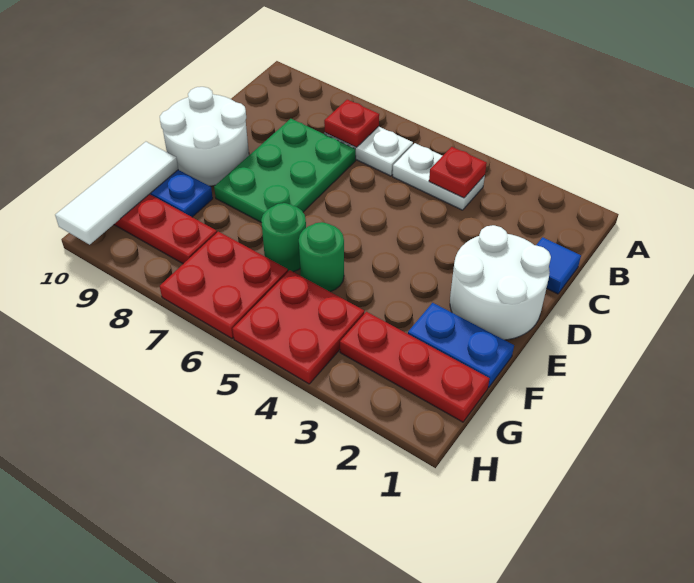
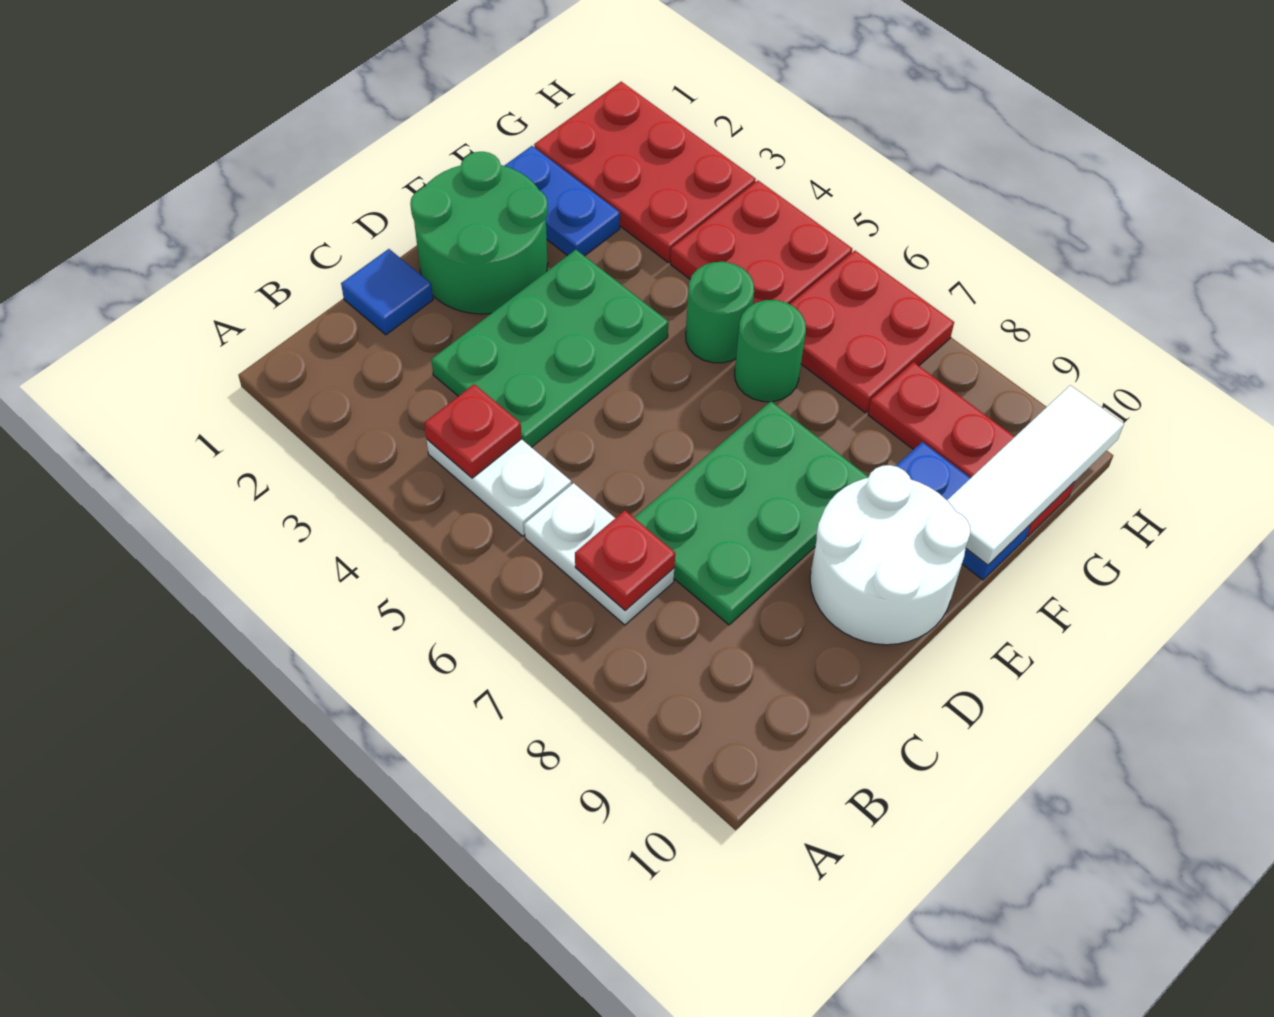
none -> green 2x3 plate [431,250,668,447]
white 2x2 round brick [450,225,551,340] -> green 2x2 round brick [410,152,548,314]
red 1x3 plate [340,312,489,422] -> red 2x3 plate [534,82,756,262]

